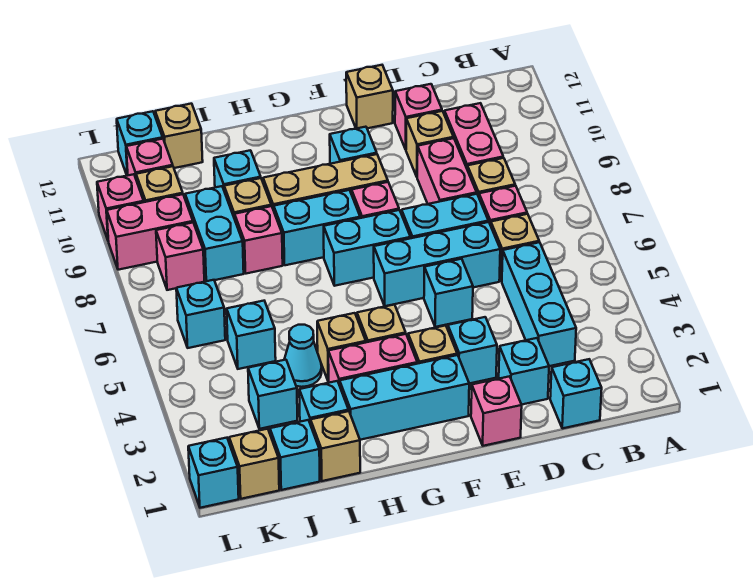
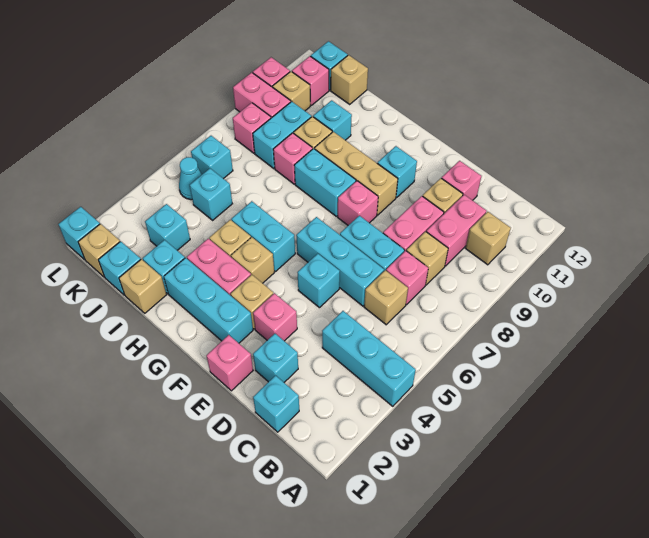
cyan 1x3 brick [502,242,576,366] -> cyan 1x3 brick turned to [322,311,416,406]
cyan 1x1 brick [448,317,497,384] -> pink 1x1 brick [253,293,297,341]
tan 1x1 brick [346,65,393,129] -> tan 1x1 brick moved to [466,212,511,265]
cyan 1x2 brick [324,210,411,286] -> cyan 1x2 brick moved to [231,201,295,272]
cyan 1x1 cone [284,325,322,387] -> cyan 1x1 cone moved to [179,157,202,200]

